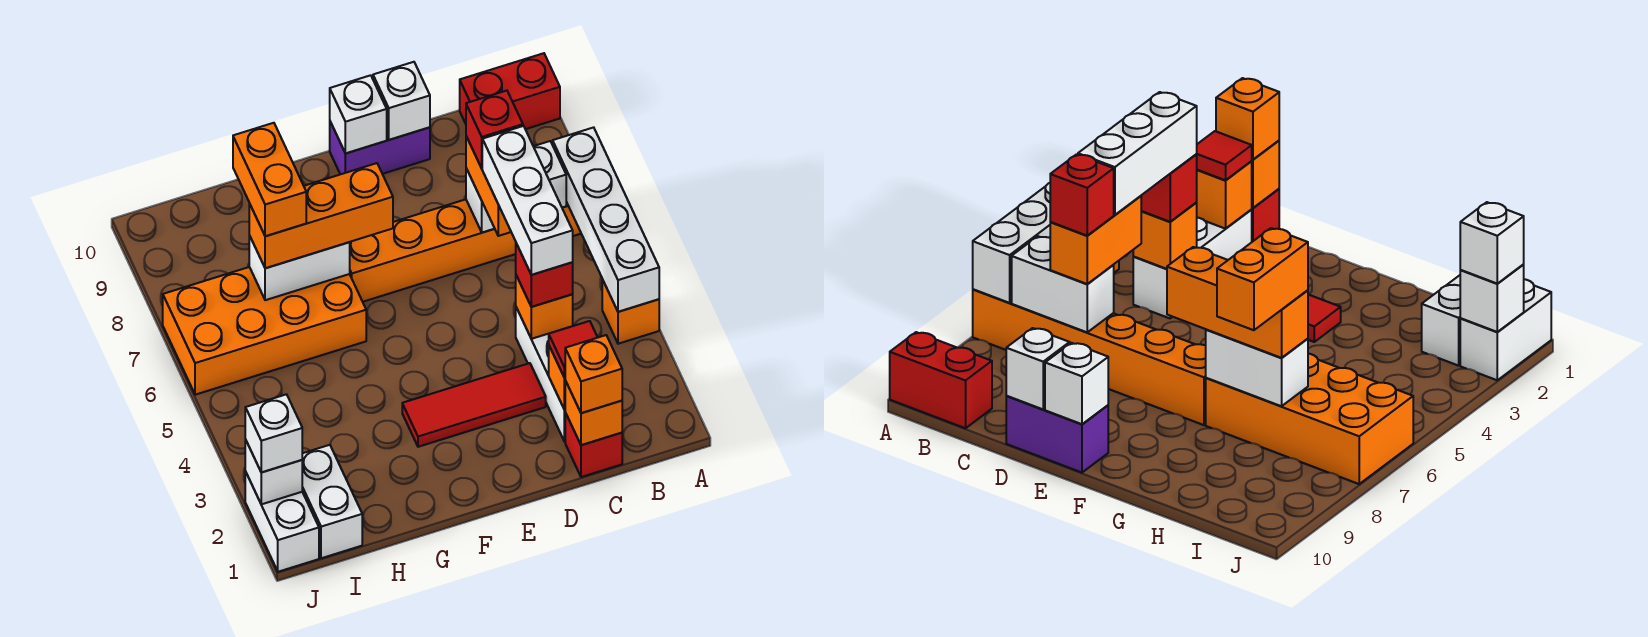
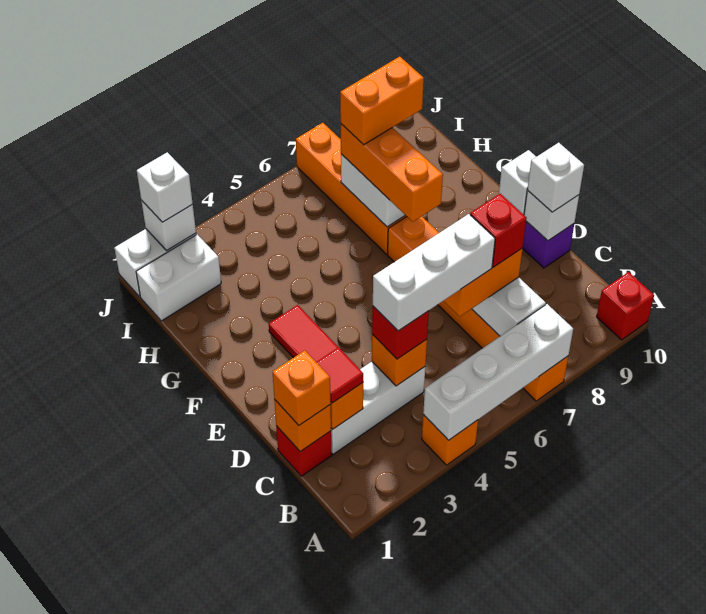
red 1x2 brick [460,53,560,129] -> red 1x1 brick [597,272,654,340]
none -> white 1x1 brick [527,143,584,212]
orange 2x4 brick [163,267,366,395] -> orange 1x4 brick [296,123,407,254]

